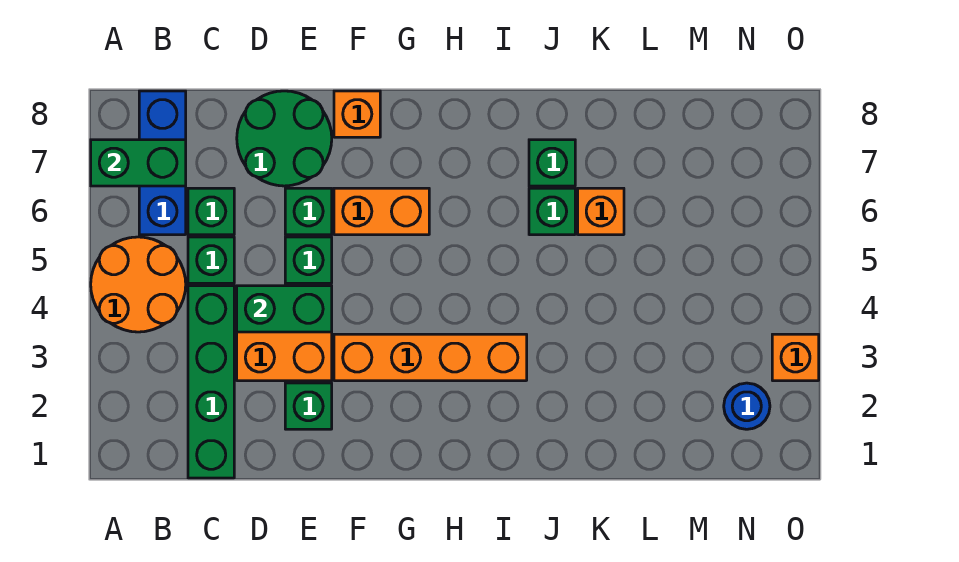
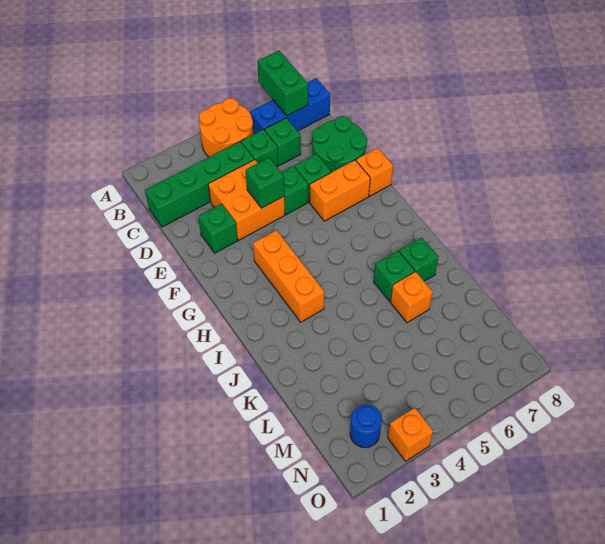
green 1x2 brick [237,286,332,332] -> green 1x1 brick [246,158,284,208]
orange 1x4 brick [334,334,527,381] -> orange 1x3 brick [253,230,324,322]
orange 1x2 brick [334,188,429,235] -> orange 1x2 brick turned to [310,160,370,221]

